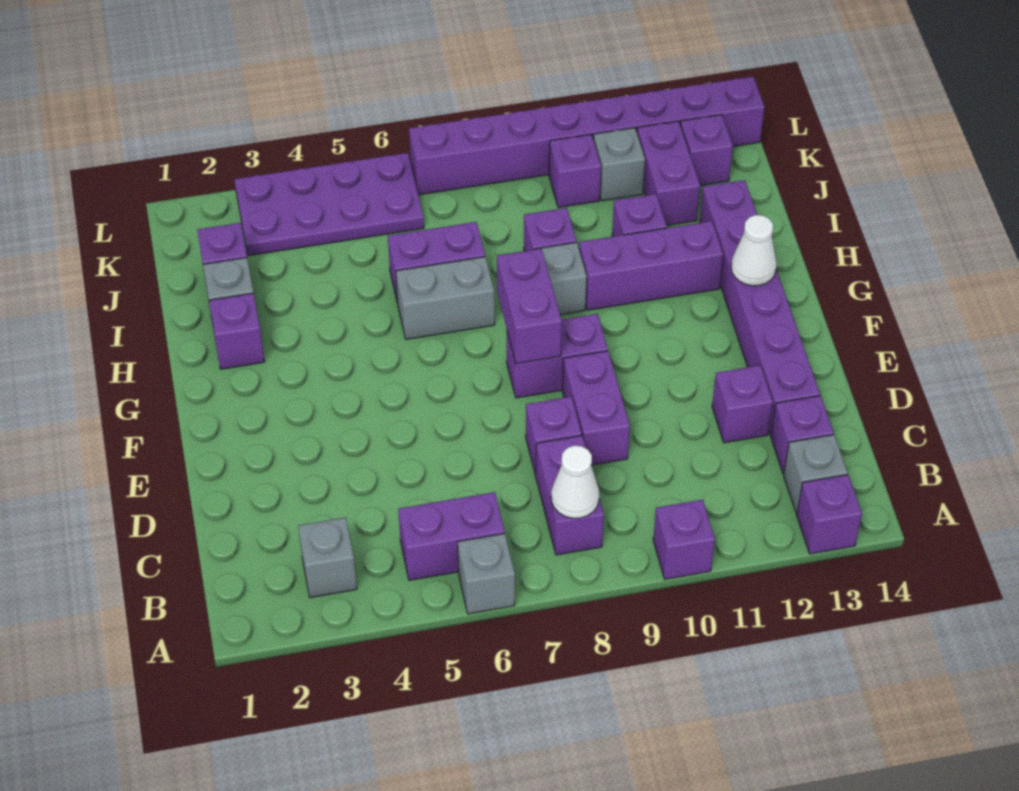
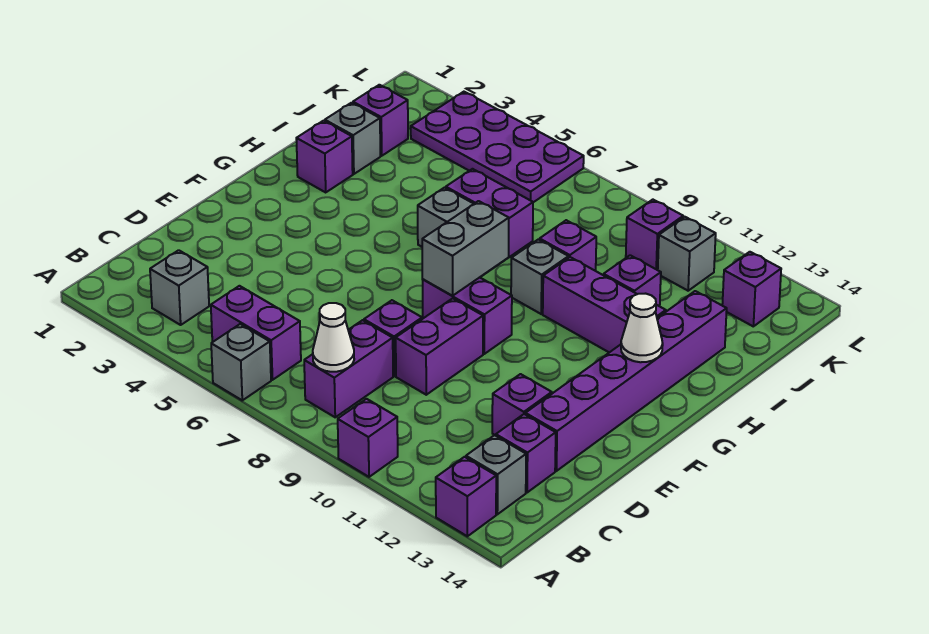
purple 1x2 brick [497,249,562,363] -> grey 1x2 brick [422,201,509,296]
purple 1x2 brick [637,121,700,225] -> none
purple 1x8 brick [409,77,764,195] -> none

